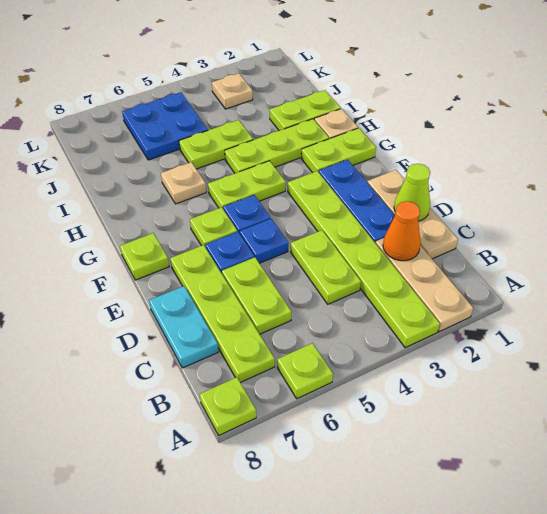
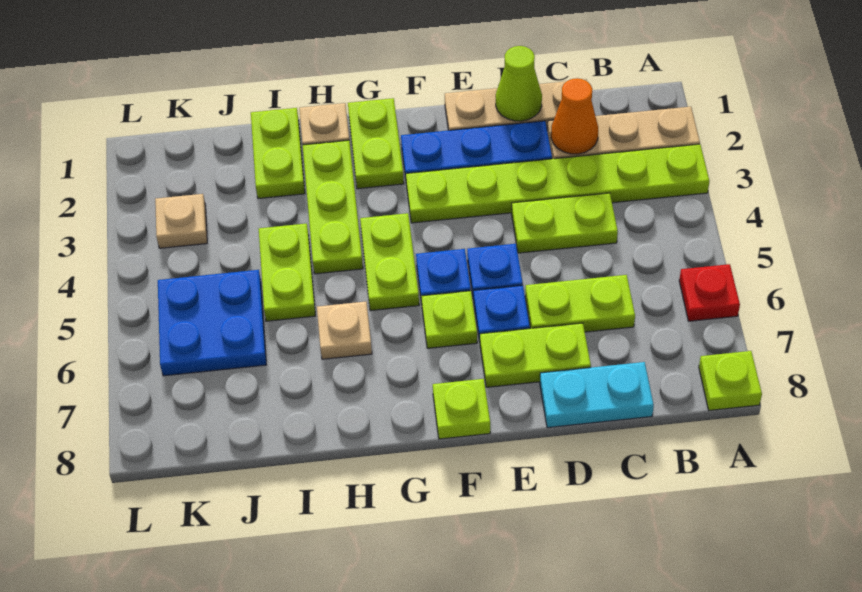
lime 1x1 plate [277,343,333,399] -> red 1x1 plate [679,264,740,321]
lime 1x4 plate [170,245,275,383] -> lime 1x2 plate [480,323,591,387]

